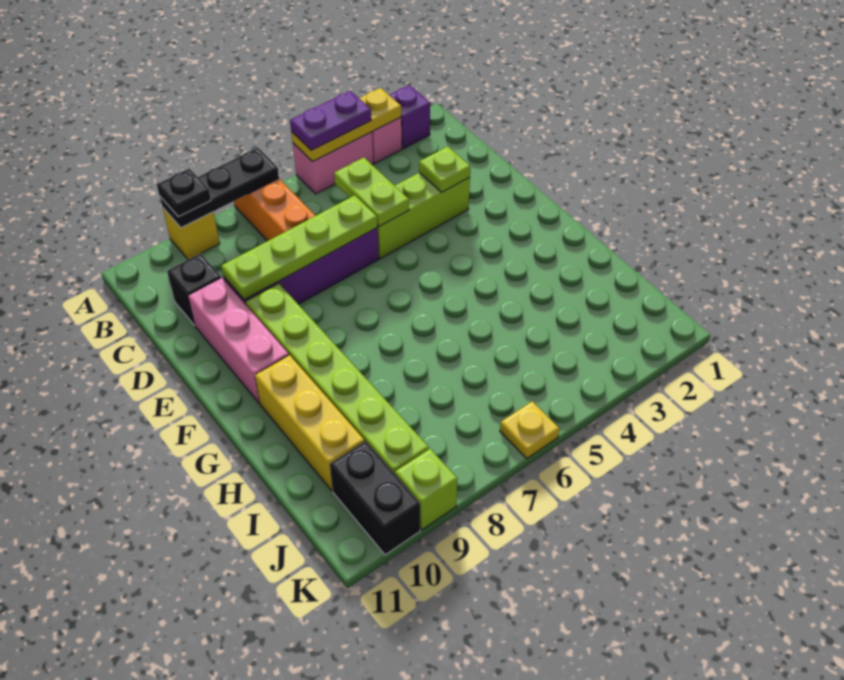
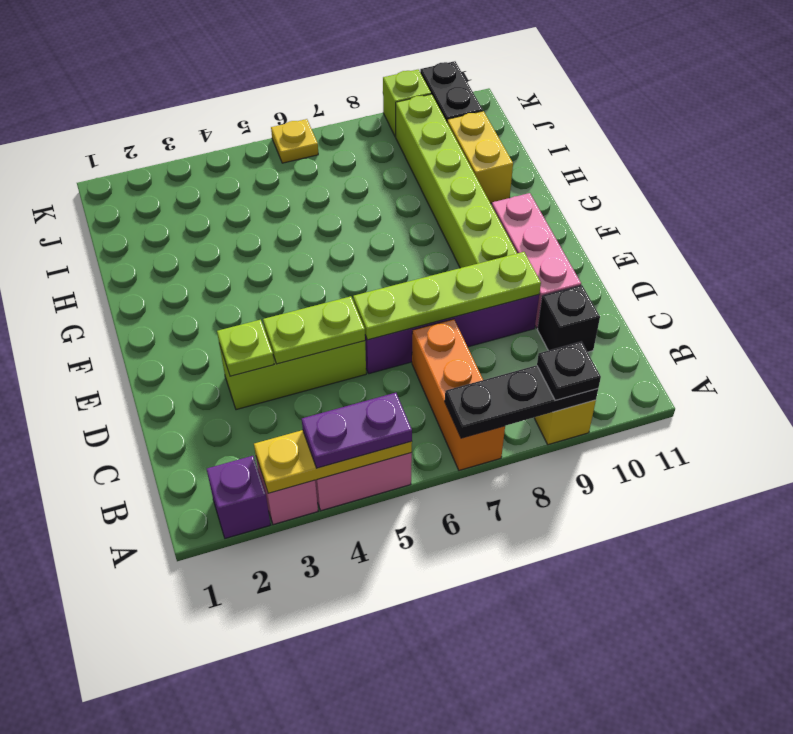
lime 1x2 plate [334,158,409,226] -> lime 1x2 plate turned to [263,296,365,364]
yellow 1x3 brick [255,355,365,491] -> yellow 1x2 brick [447,111,513,203]

